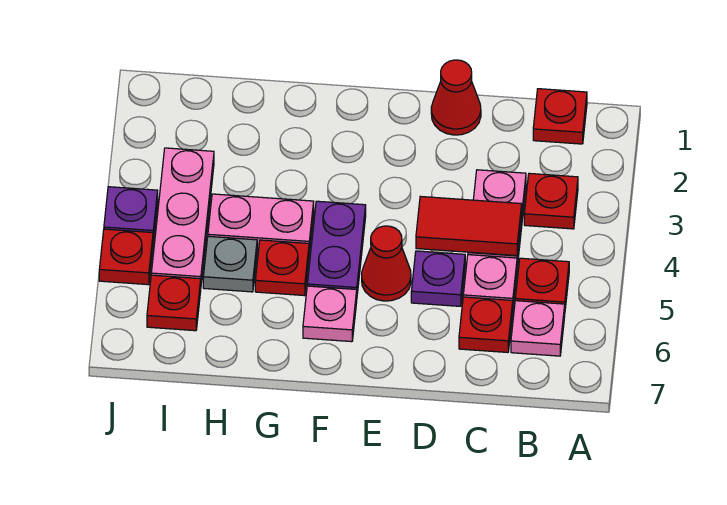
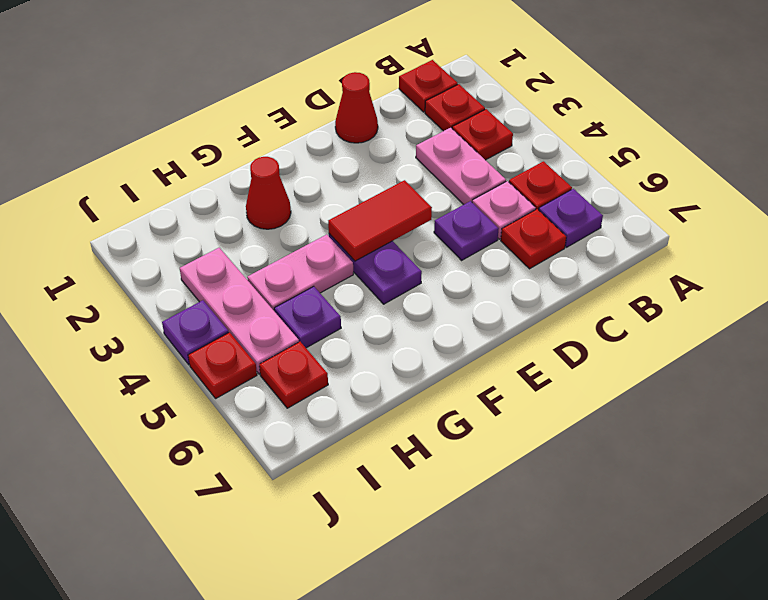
pink 1x1 plate [511,301,565,356] -> purple 1x1 plate [539,189,603,247]
red 1x2 tile [416,196,522,256] -> red 1x2 tile moved to [328,180,432,261]
red 1x1 cone [362,226,411,301] -> red 1x1 cone moved to [246,157,291,229]
pink 1x1 plate [303,286,357,342] -> none
red 1x1 plate [255,240,309,296] -> red 1x1 plate moved to [425,84,485,131]
grey 1x1 plate [203,236,257,292] -> purple 1x1 plate [274,286,341,348]

